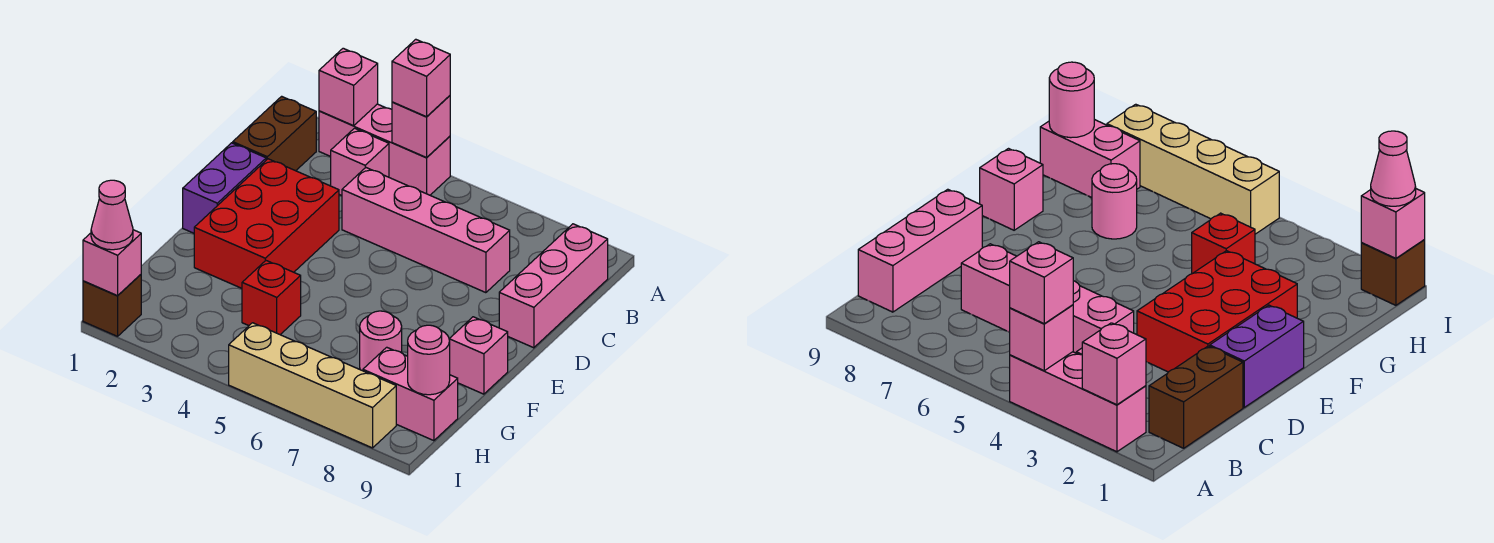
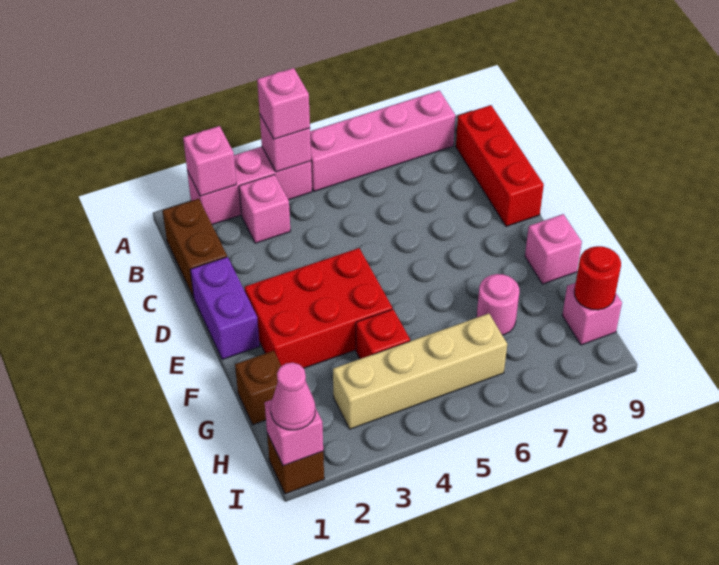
pink 1x3 brick [499,224,608,348] -> red 1x3 brick [456,105,544,226]
pink 1x4 brick [342,168,510,293] -> pink 1x4 brick moved to [310,91,455,191]
red 2x3 brick [194,159,339,288] -> red 2x3 brick turned to [245,248,392,368]
none -> brown 1x1 brick [235,351,281,425]
pink 1x2 brick [363,347,458,441] -> pink 1x1 brick [562,283,622,345]
pink 1x1 round brick [408,325,450,395] -> red 1x1 round brick [574,246,621,310]
tan 1x4 brick [229,323,396,448] -> tan 1x4 brick moved to [333,314,507,429]

